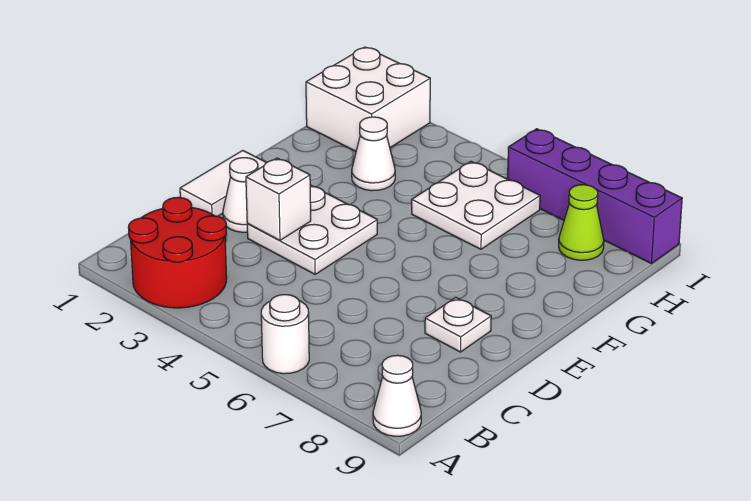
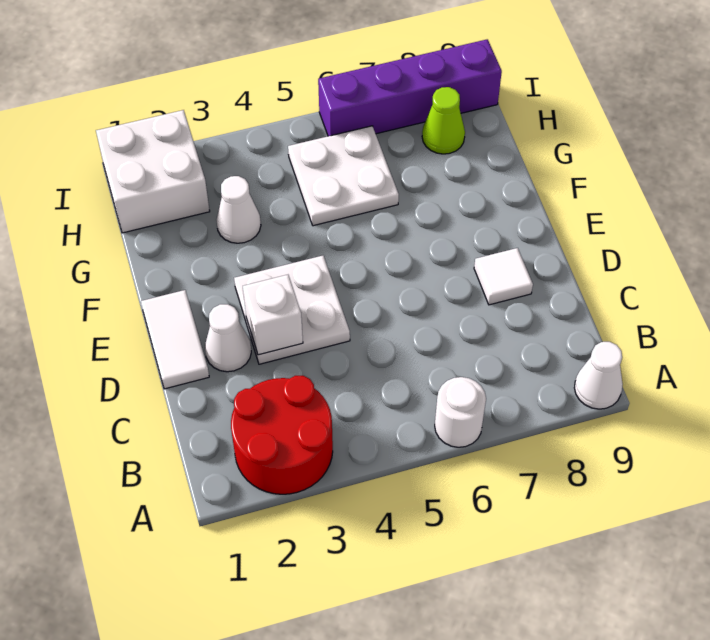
white 1x1 plate [425,297,491,352] -> white 1x1 tile [474,248,533,305]

